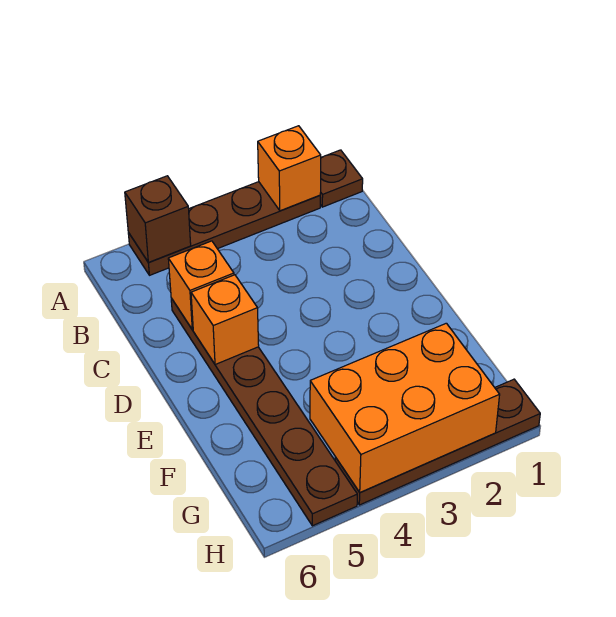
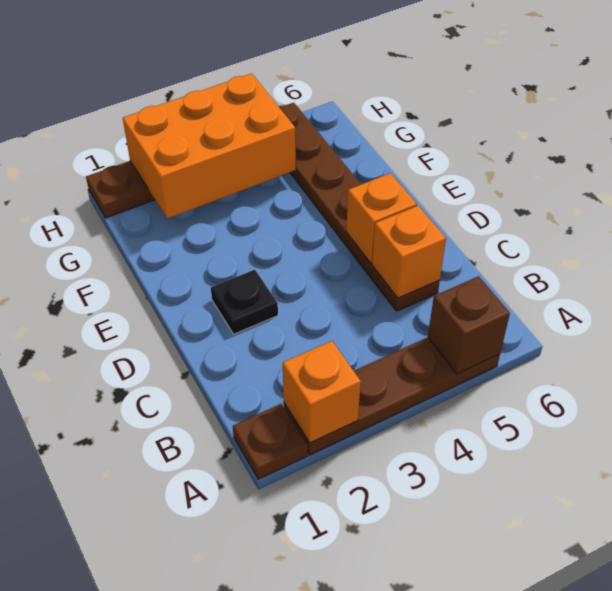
none -> black 1x1 plate [211,270,278,334]

